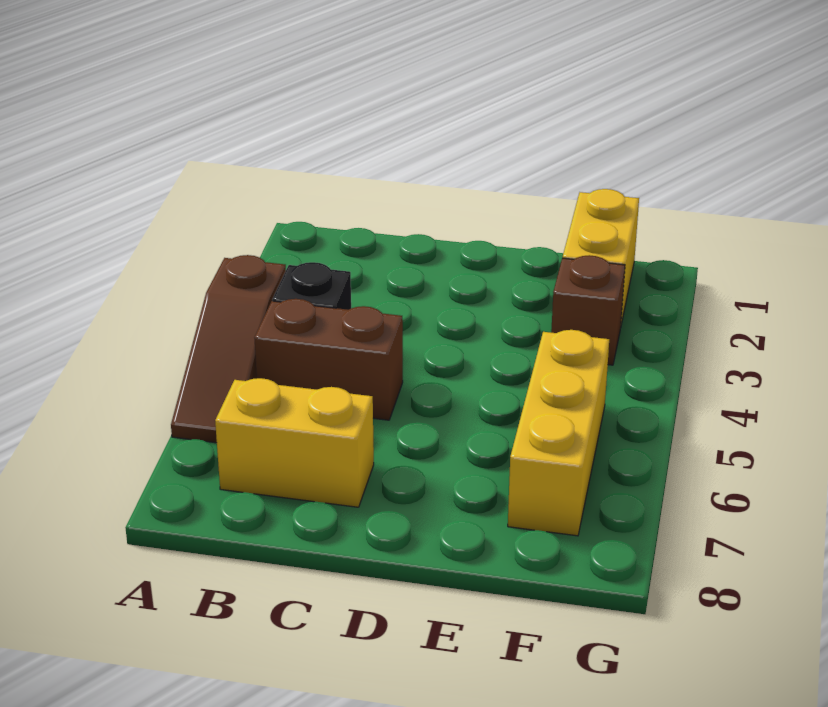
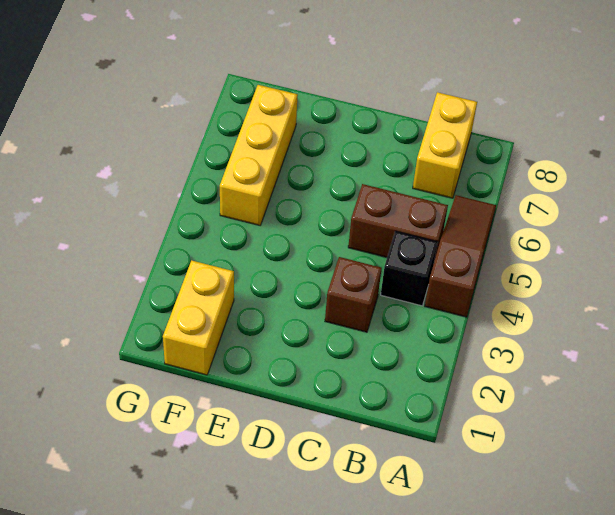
yellow 1x2 brick [215,378,374,507] -> yellow 1x2 brick turned to [413,92,477,198]
brown 1x1 brick [551,255,625,365] -> brown 1x1 brick moved to [325,257,382,332]

